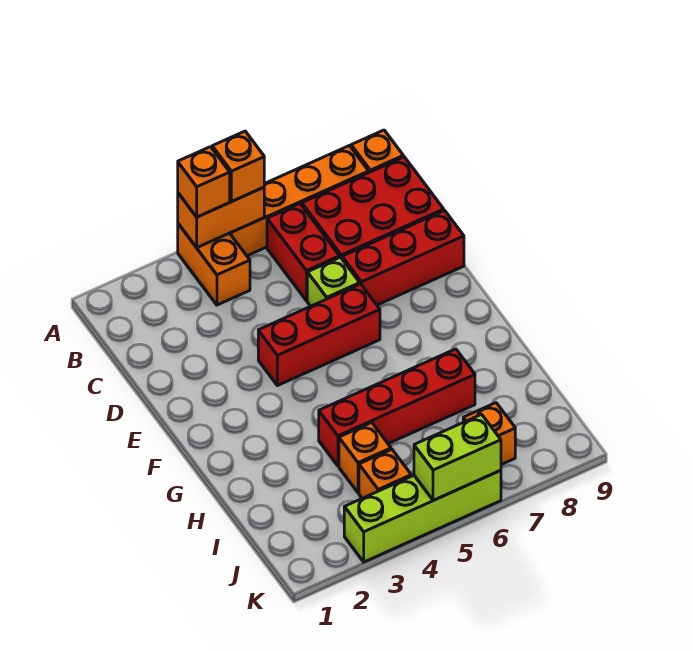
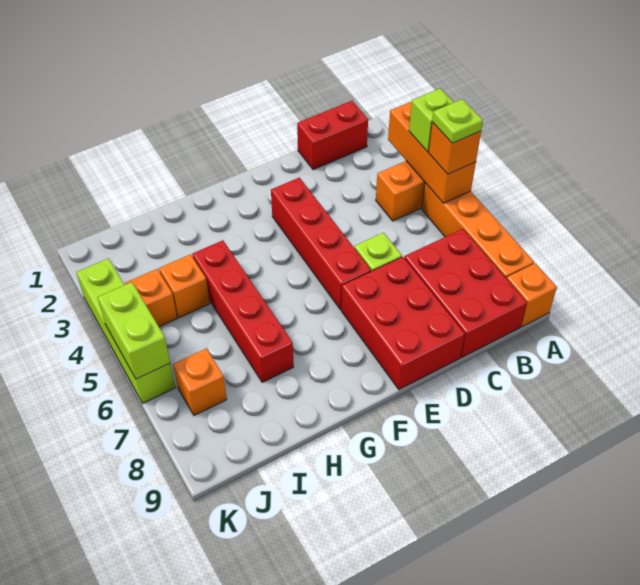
orange 1x2 brick [178,187,264,247] -> orange 1x3 brick [388,102,476,203]
orange 1x1 brick [178,147,230,217] -> lime 1x1 brick [409,88,454,152]
none -> lime 1x1 plate [432,99,483,143]
red 1x2 brick [267,204,340,301] -> red 1x2 brick moved to [297,101,368,170]
red 1x3 brick [342,211,464,305] -> red 2x3 brick [341,257,465,390]
red 1x3 brick [258,284,380,386] -> red 1x4 brick [271,178,371,310]

